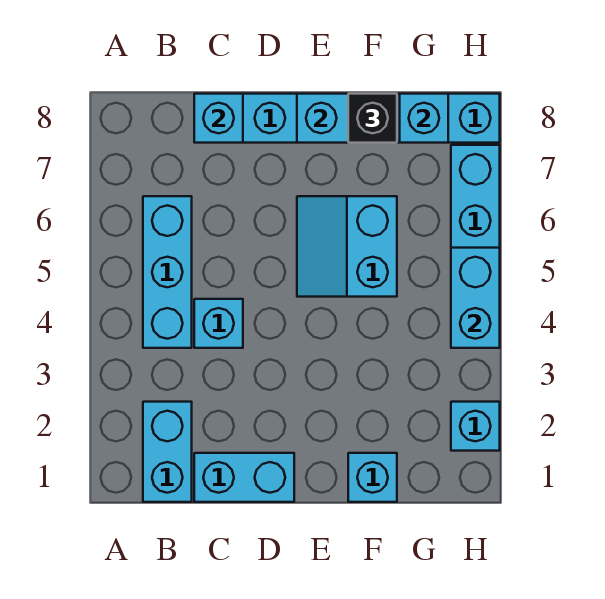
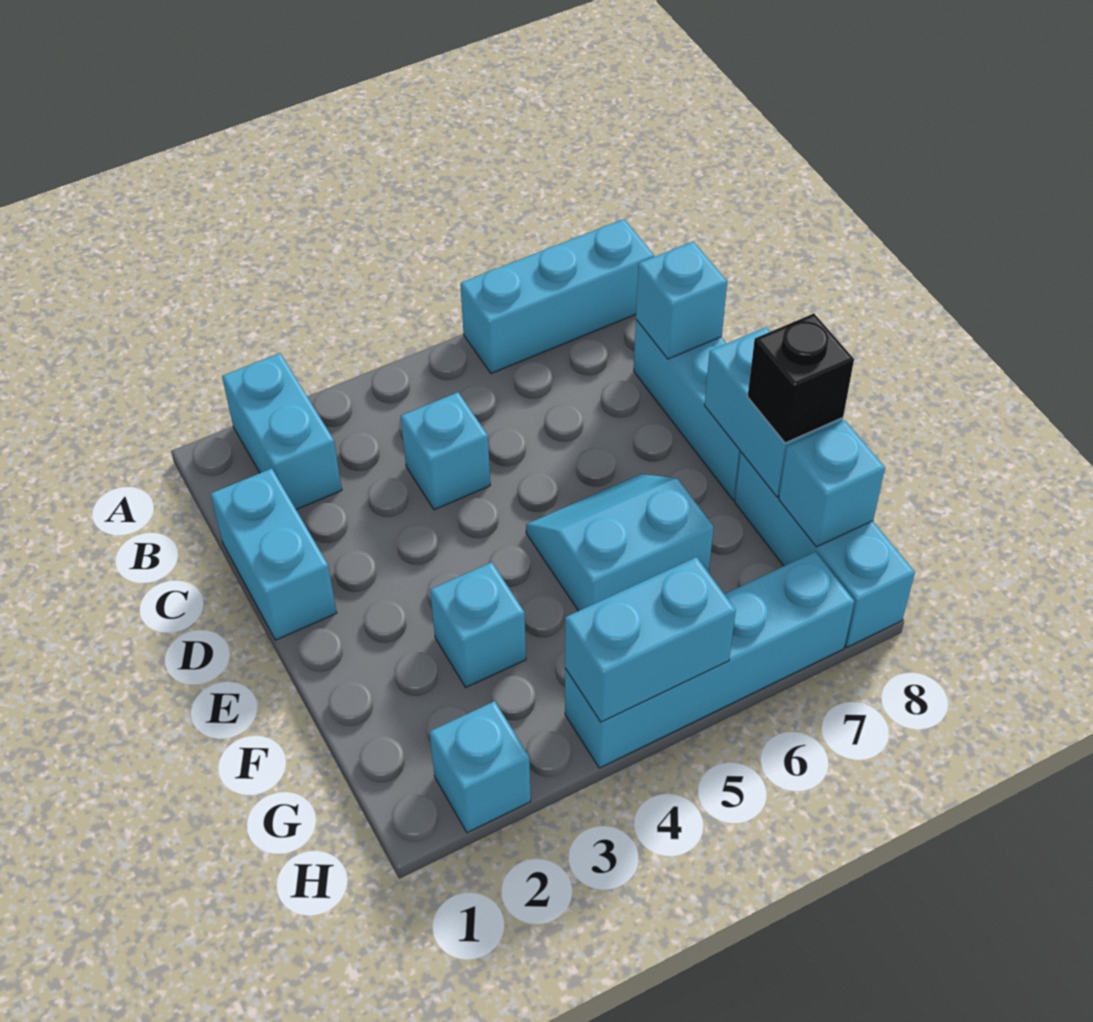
cyan 1x2 brick [143,402,192,502] -> cyan 1x2 brick turned to [222,353,342,510]
cyan 1x3 brick [143,196,192,348] -> cyan 1x3 brick moved to [460,219,654,373]
cyan 1x1 brick [348,453,397,502] -> cyan 1x1 brick moved to [430,562,526,687]

